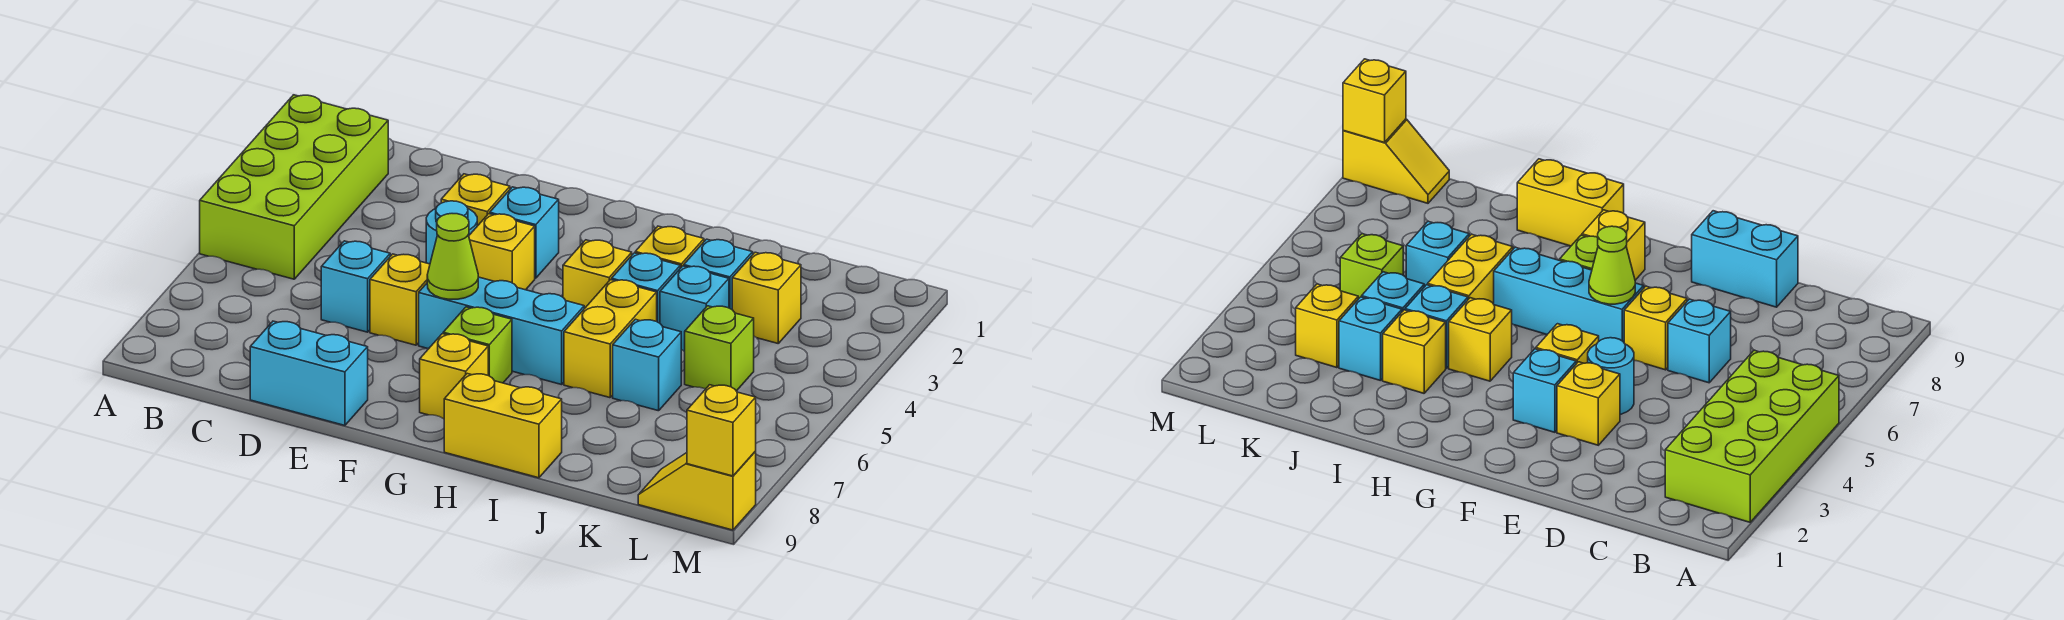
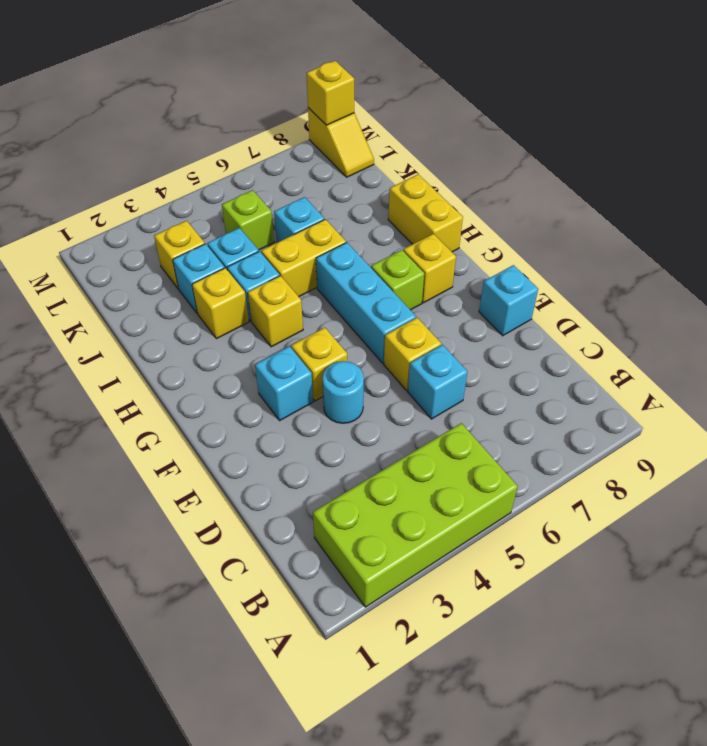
cyan 1x2 brick [250,321,368,425] -> cyan 1x1 brick [479,265,538,336]
yellow 1x1 brick [441,174,510,226] -> none
lime 1x1 cone [427,214,478,299] -> none

